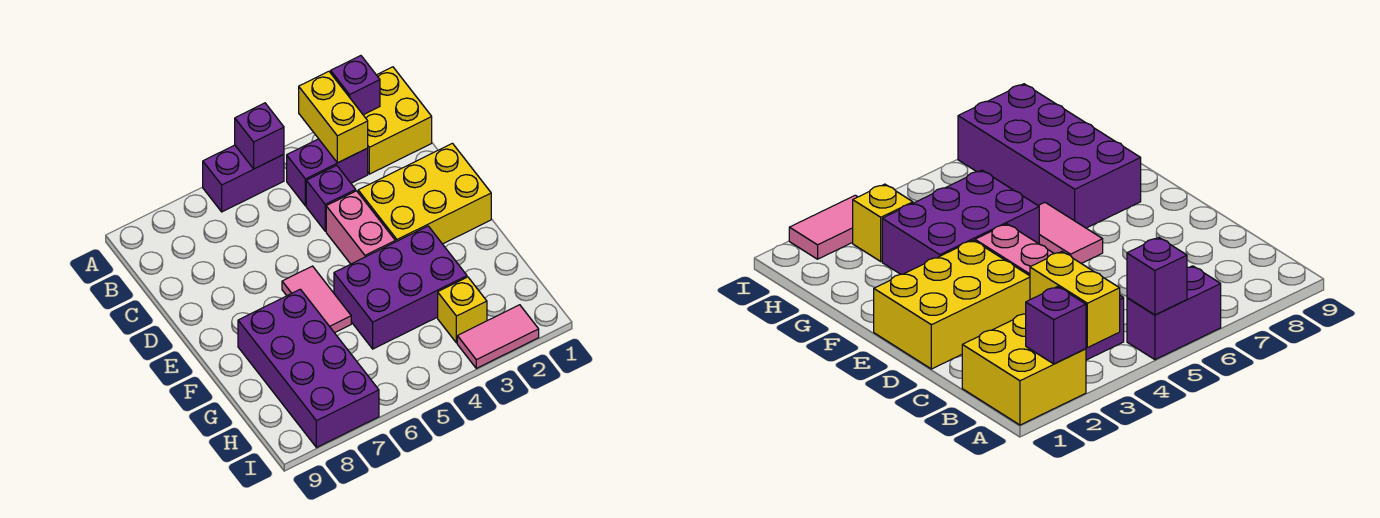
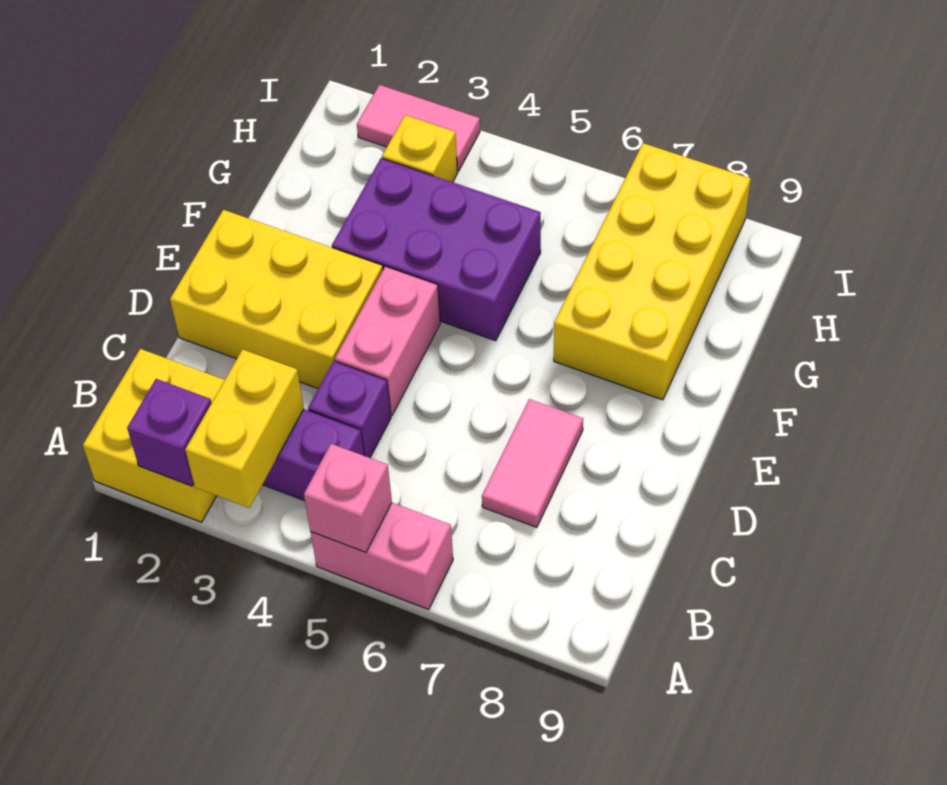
purple 1x2 brick [203,145,284,212] -> pink 1x2 brick [311,503,453,609]
purple 1x1 brick [235,103,284,169] -> pink 1x1 brick [304,444,392,552]
pink 1x2 tile [282,266,351,333] -> pink 1x2 tile moved to [482,399,583,527]
purple 2x4 brick [238,289,379,448] -> yellow 2x4 brick [554,143,751,400]

